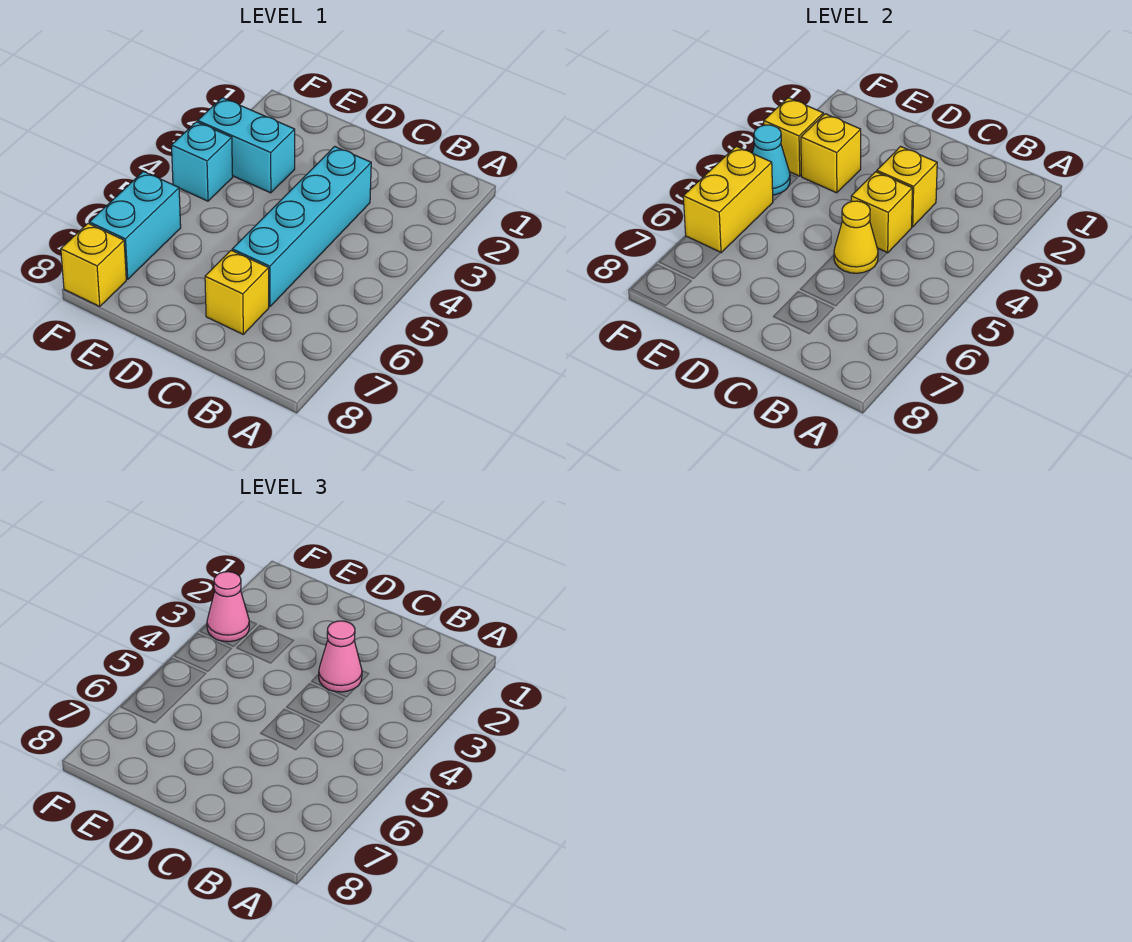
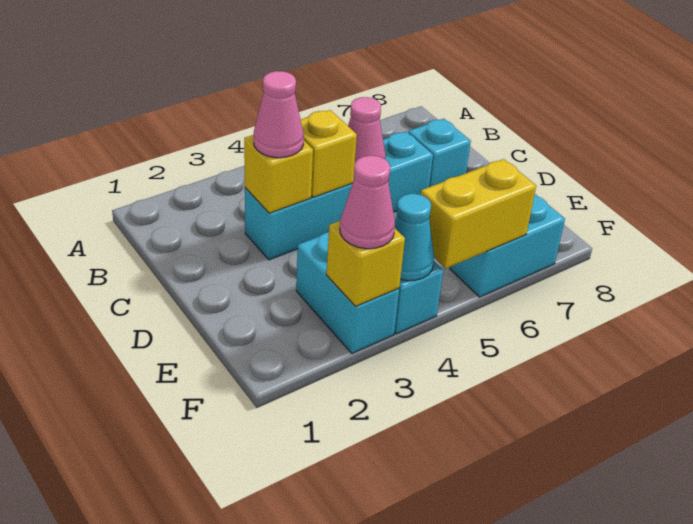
yellow 1x1 cone [834,201,878,273] -> pink 1x1 cone [348,97,386,162]
yellow 1x1 brick [205,250,269,334] -> cyan 1x1 brick [408,119,471,187]
yellow 1x1 brick [801,114,861,193] -> none
yellow 1x1 brick [61,223,126,307] -> none

